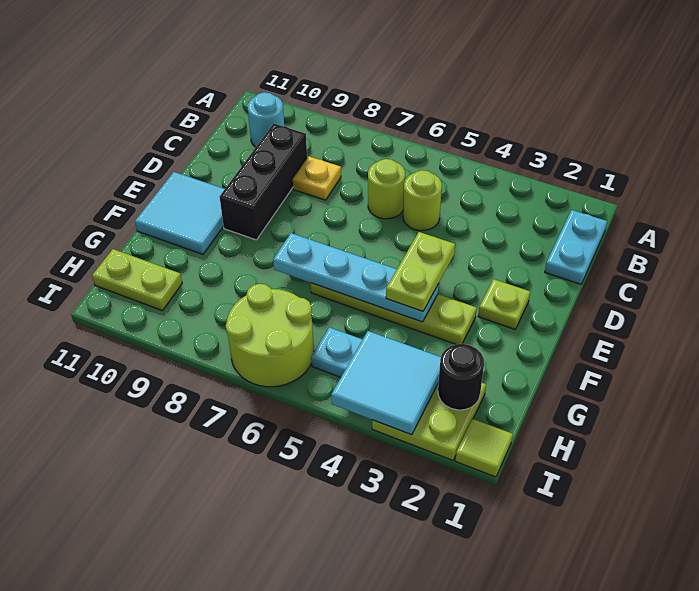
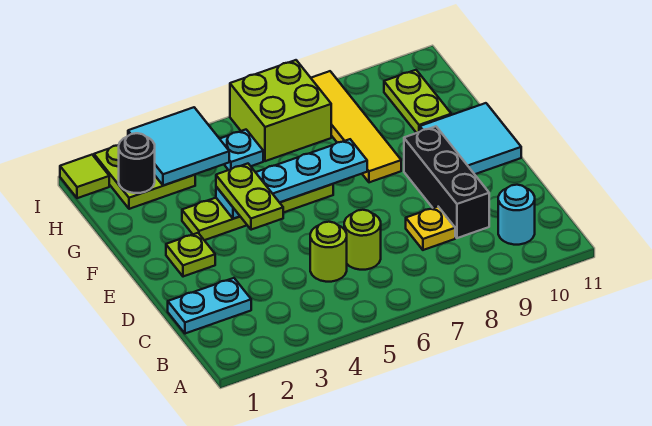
cyan 1x2 plate [545,210,607,284] -> cyan 1x2 plate turned to [168,278,251,334]
none -> yellow 1x4 tile [311,71,401,182]
lime 2x2 round brick [226,284,314,387] -> lime 2x2 brick [230,60,331,161]
lime 1x2 plate [92,249,182,311] -> lime 1x2 plate turned to [384,70,451,133]

